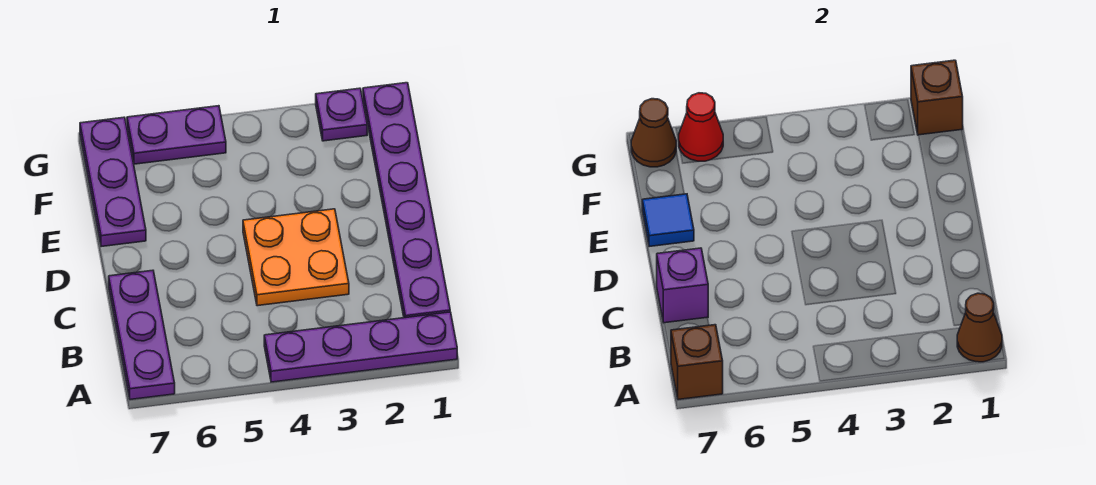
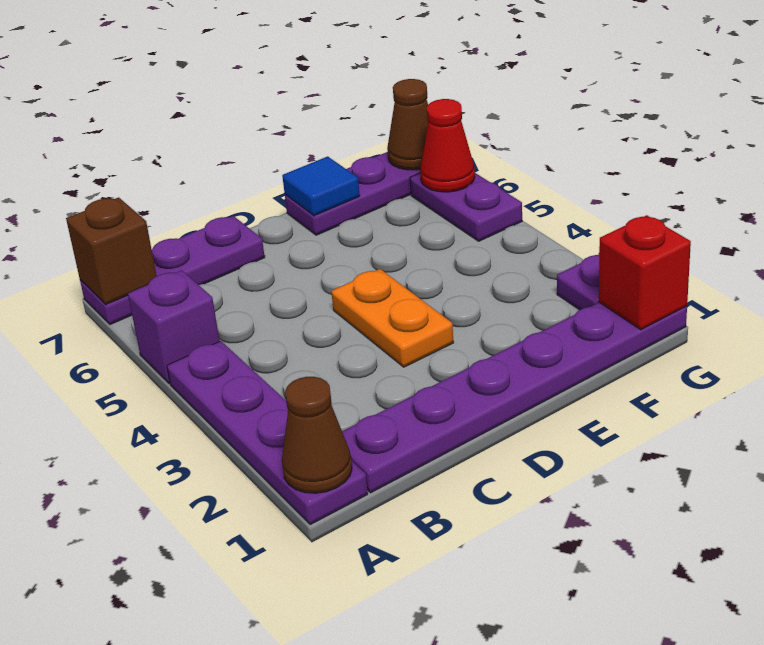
orange 2x2 plate [243,209,349,306] -> orange 1x2 plate [331,269,454,367]
purple 1x1 brick [657,248,708,323] -> purple 1x1 brick moved to [128,270,220,384]
brown 1x1 brick [911,60,963,135] -> red 1x1 brick [599,215,691,330]

